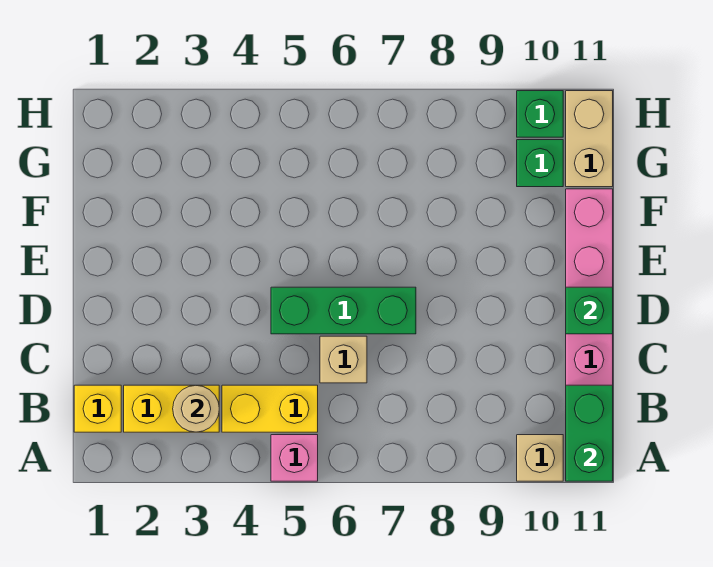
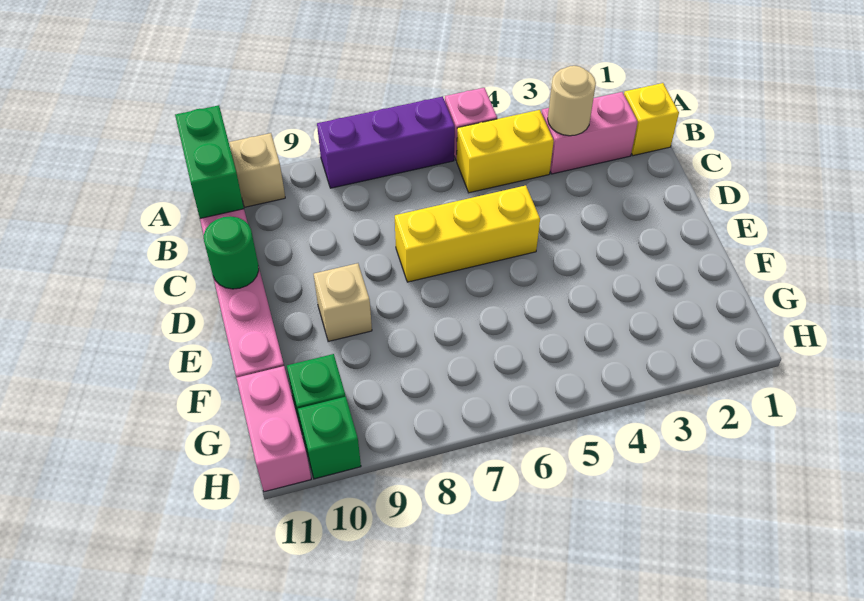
none -> purple 1x3 brick [317,96,455,188]
yellow 1x2 brick [124,385,219,432] -> pink 1x2 brick [542,92,638,174]
tan 1x1 brick [320,336,367,383] -> tan 1x1 brick moved to [314,263,372,342]
green 1x3 brick [271,287,416,334] -> yellow 1x3 brick [395,185,540,282]
green 1x1 brick [566,287,613,334] -> green 1x1 round brick [204,216,259,289]
tan 1x2 brick [566,91,613,187] -> pink 1x2 brick [236,366,311,492]

